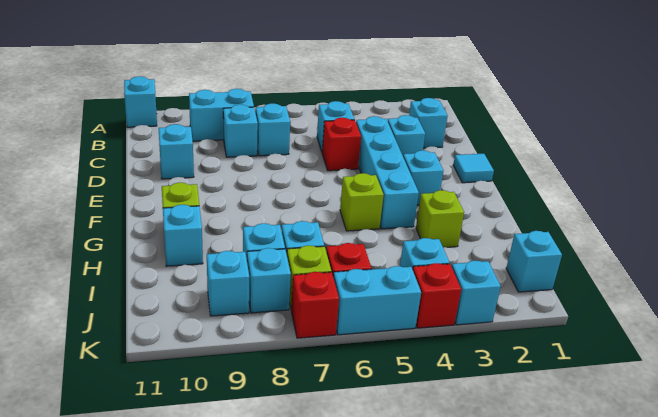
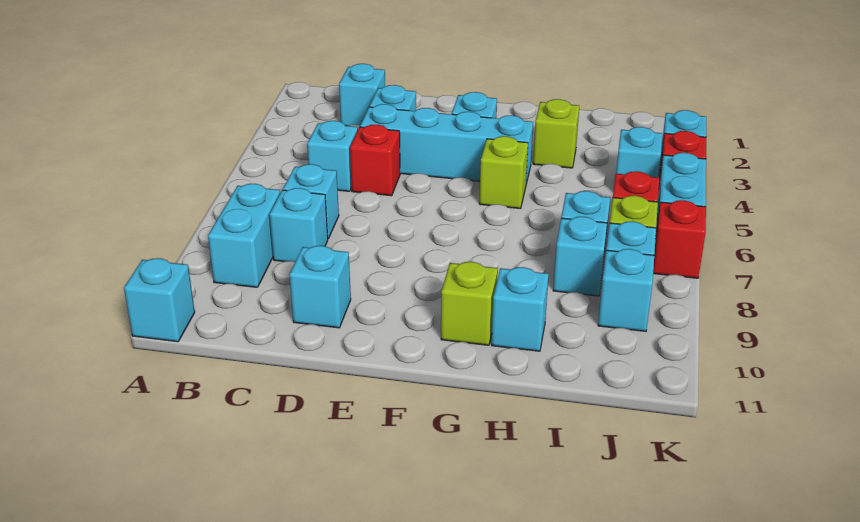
cyan 1x1 tile [453,154,494,183] -> none
cyan 1x1 brick [506,231,562,292] -> none

